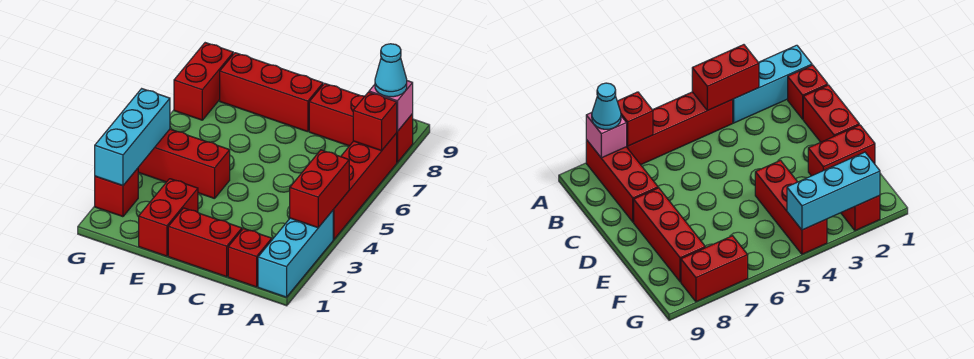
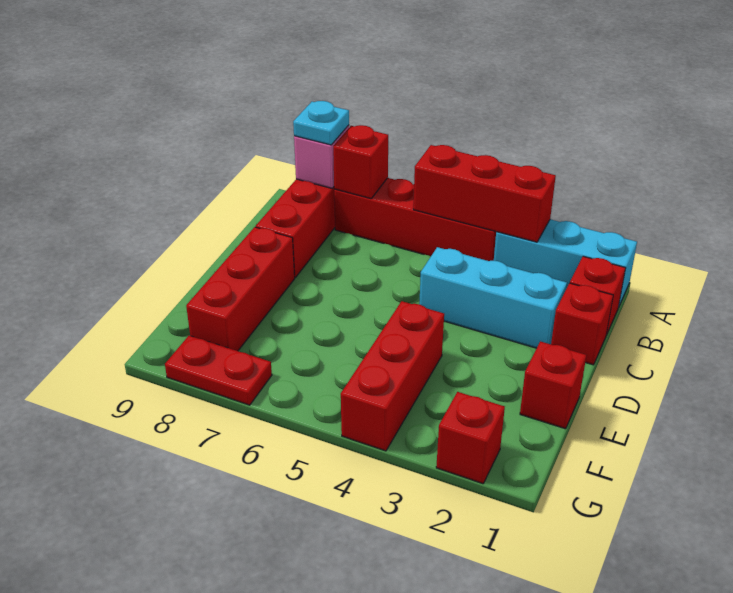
red 1x2 brick [290,150,349,228] -> red 1x3 brick [413,145,556,242]
cyan 1x1 cone [375,44,407,97] -> cyan 1x1 plate [293,101,349,145]
red 1x2 brick [168,208,242,277] -> red 1x1 brick [551,283,613,365]
red 1x2 brick [139,179,198,256] -> red 1x1 brick [520,341,586,429]
cyan 1x3 brick [95,89,170,186] -> cyan 1x3 brick moved to [419,247,567,348]
red 1x2 brick [174,43,233,120] -> red 1x2 plate [165,336,272,405]

